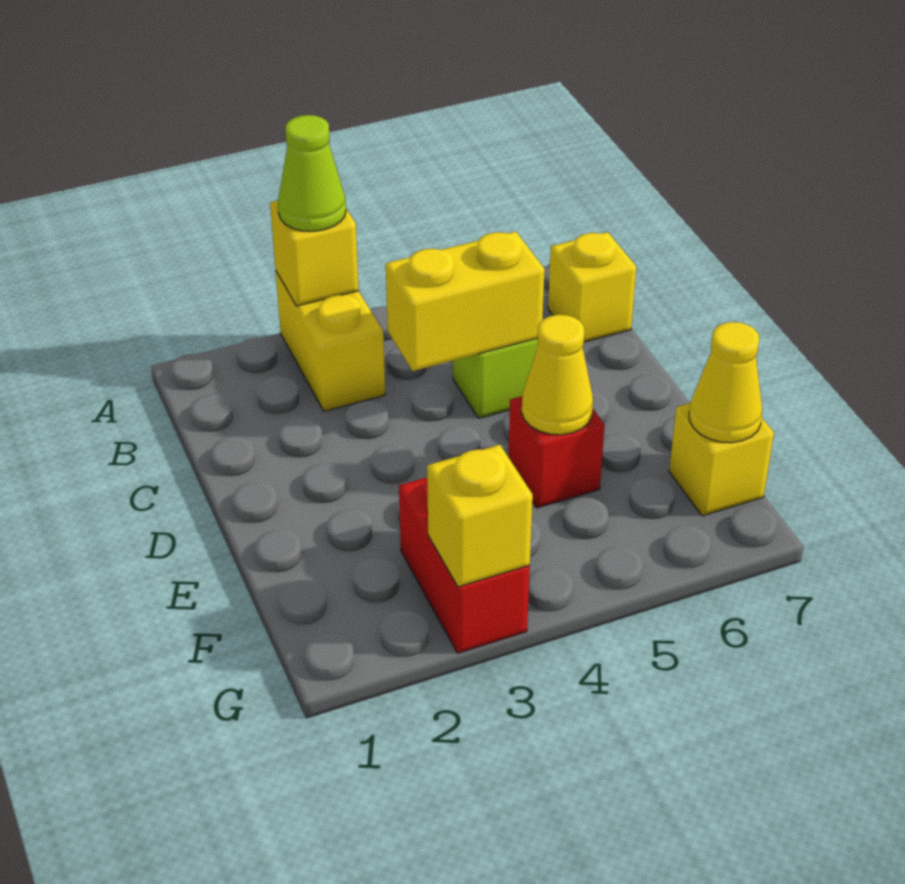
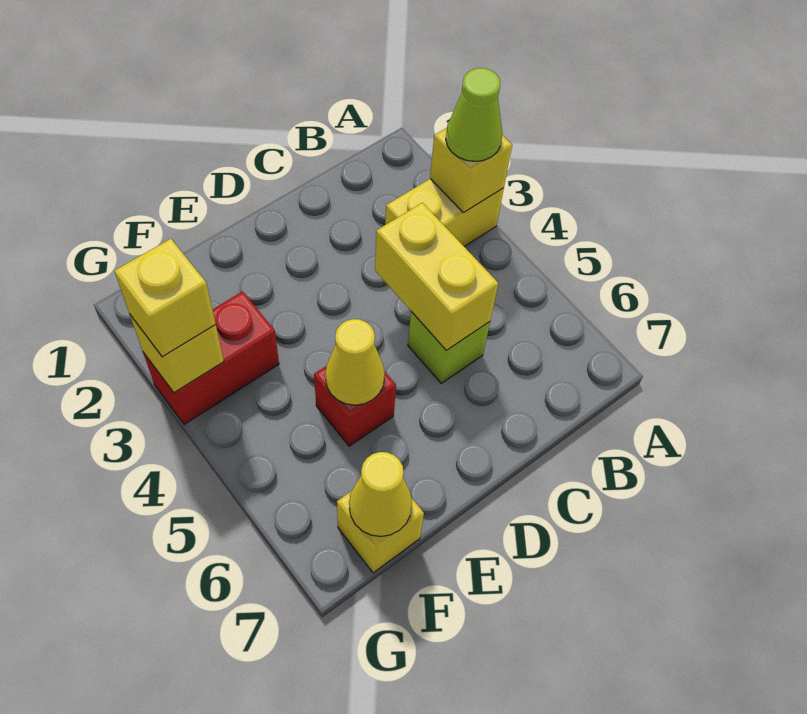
yellow 1x1 brick [548,232,636,342] -> yellow 1x1 brick moved to [115,239,216,357]

